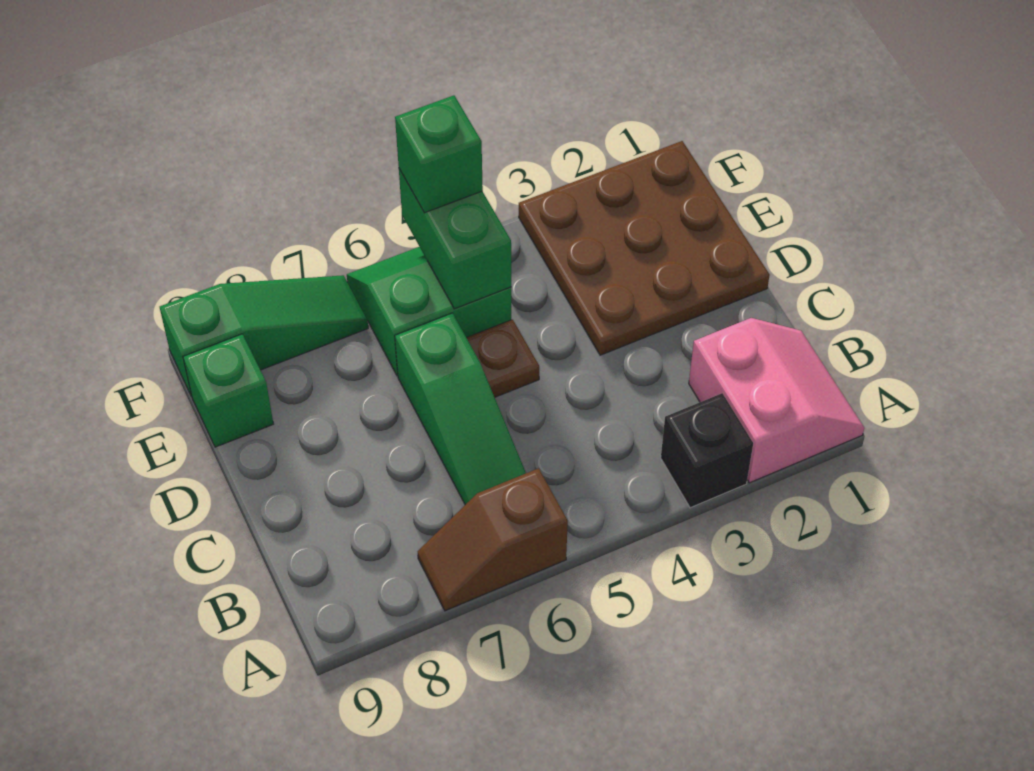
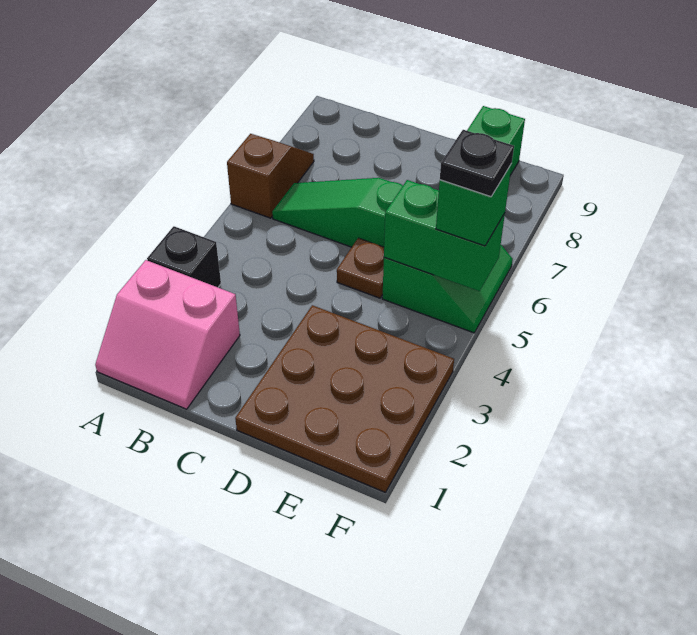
none -> black 1x1 plate [440,130,514,196]
green 1x3 slope [160,275,368,397] -> none

